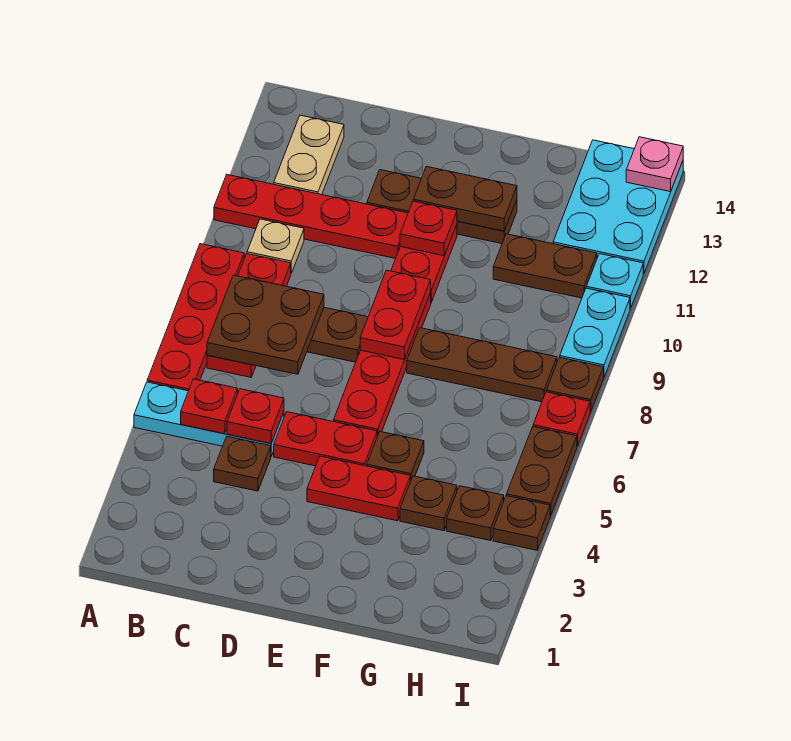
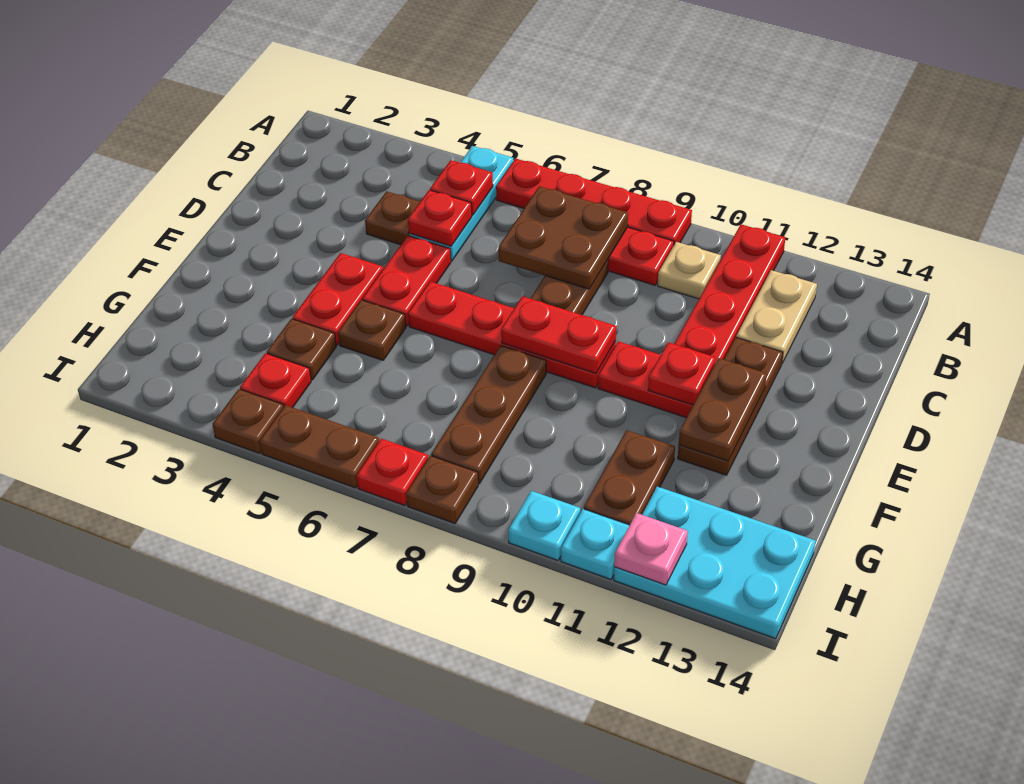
tan 1x2 plate [274,115,344,195] -> tan 1x2 plate turned to [736,270,817,363]
brown 1x1 plate [447,486,504,541] -> red 1x1 plate [240,353,311,408]
cyan 1x2 plate [560,288,630,377] -> cyan 1x1 plate [508,491,580,560]
pink 1x1 plate [626,137,683,192] -> pink 1x1 plate moved to [614,513,688,585]

